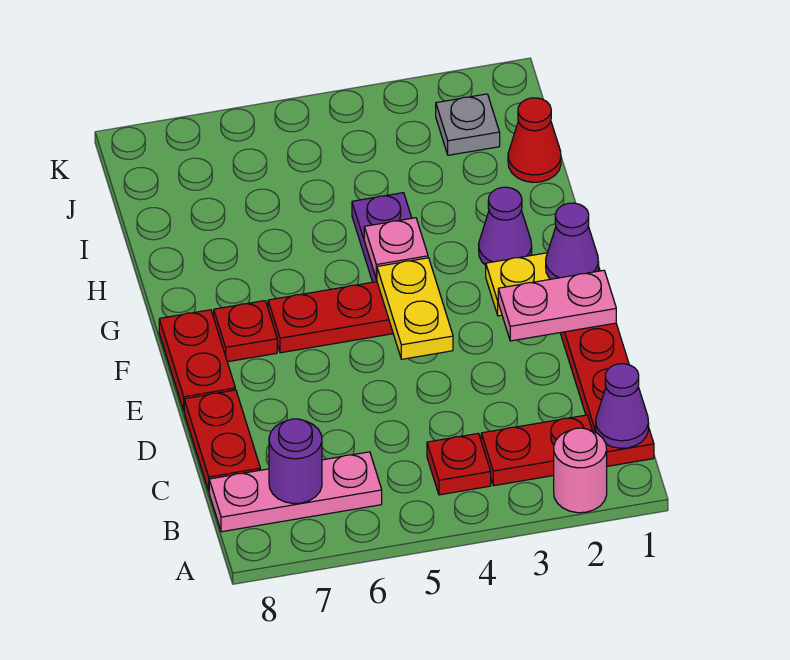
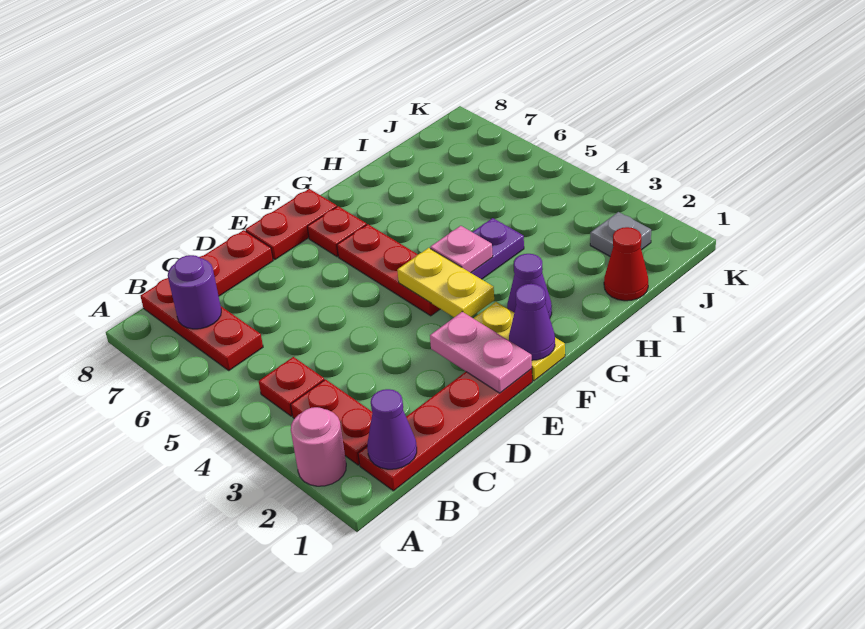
pink 1x3 plate [209,452,382,532] -> red 1x3 plate [141,278,263,370]
yellow 1x2 plate [377,258,453,359] -> yellow 1x2 plate turned to [397,248,494,317]

